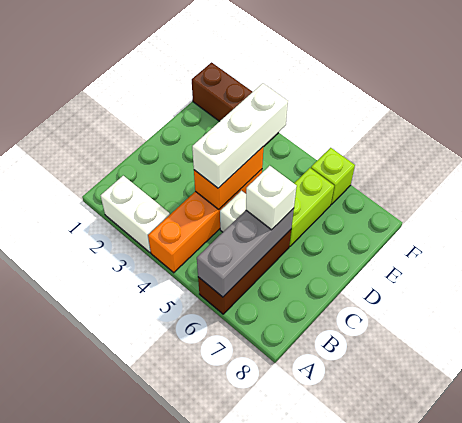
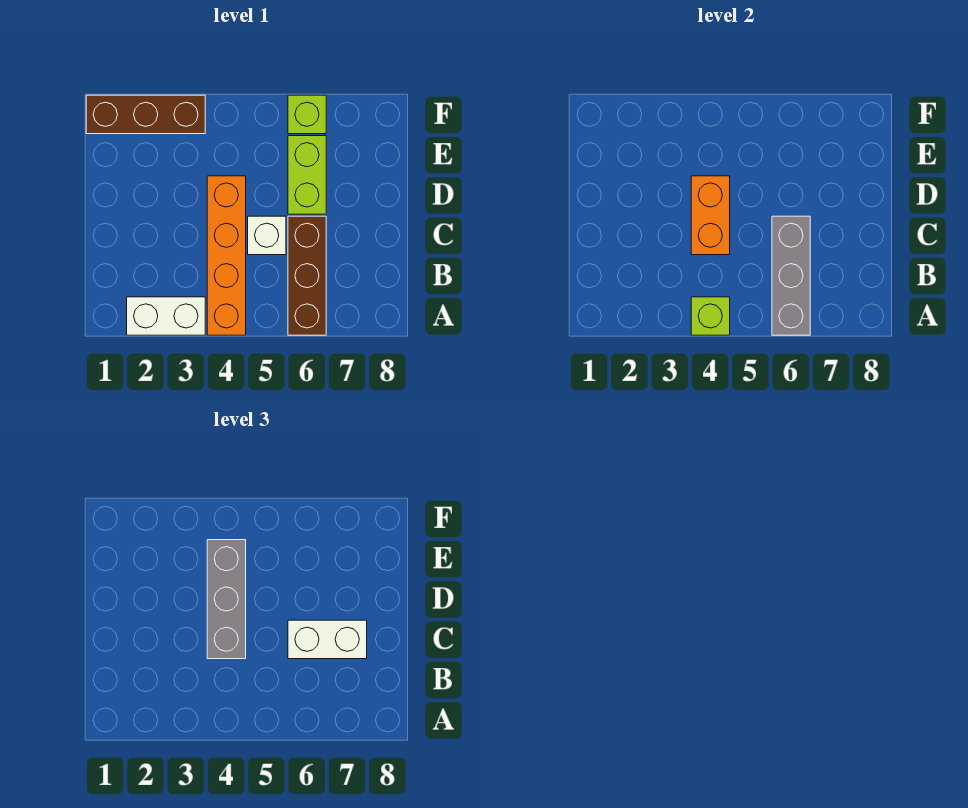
none -> lime 1x1 brick [691,297,730,335]
white 1x3 brick [192,83,288,188] -> grey 1x3 brick [207,540,246,659]
white 1x1 brick [246,166,297,230] -> white 1x2 brick [288,620,367,659]

